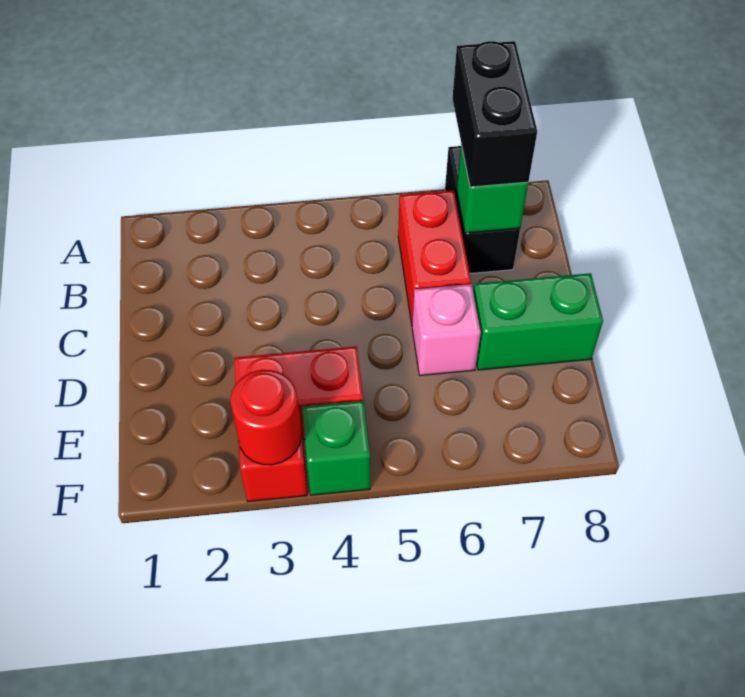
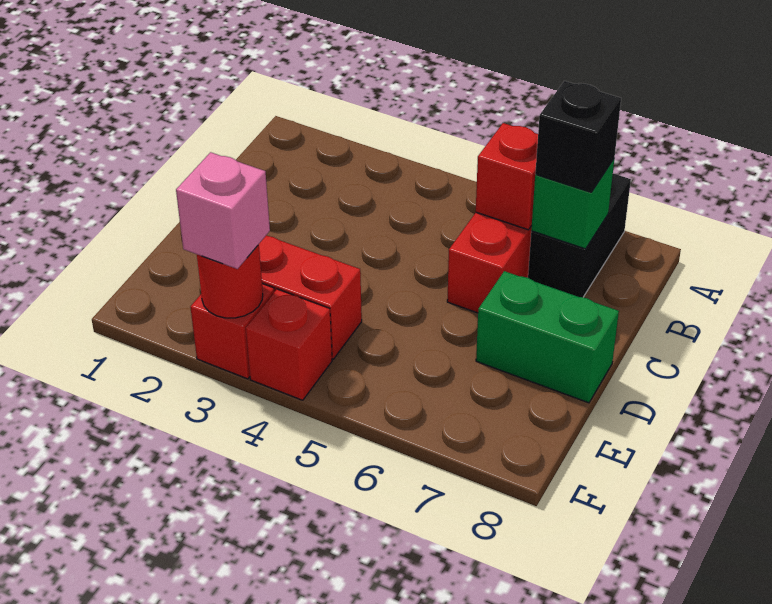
black 1x2 brick [452,41,537,187] -> black 1x1 brick [535,81,621,192]
none -> red 1x1 brick [476,123,538,230]
pink 1x1 brick [412,284,481,376] -> pink 1x1 brick moved to [176,152,270,269]
green 1x1 brick [302,401,370,495] -> red 1x1 brick [246,289,332,400]

